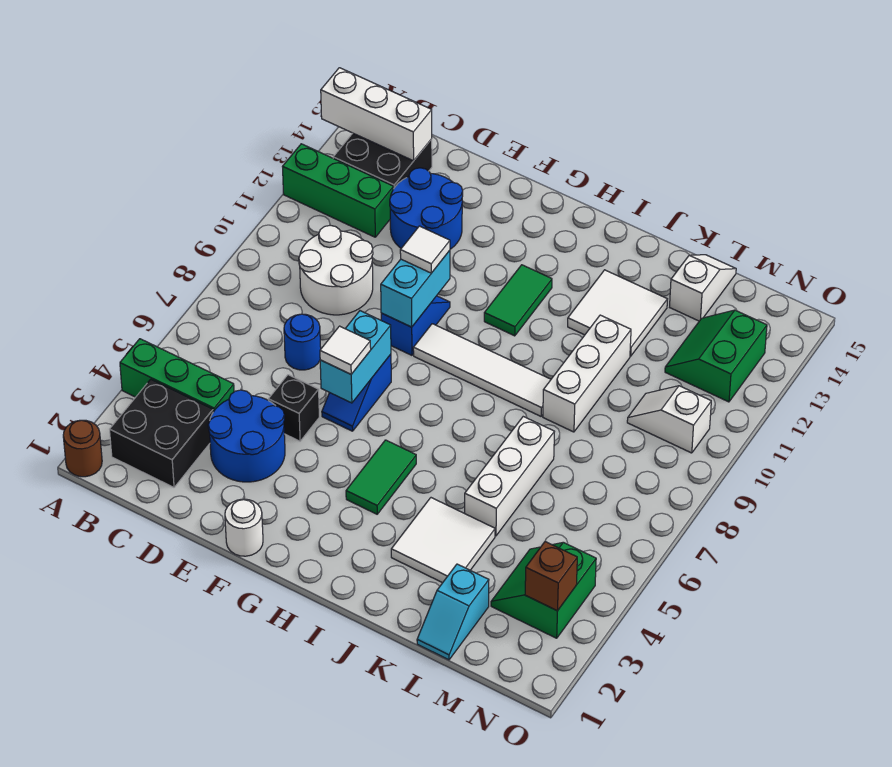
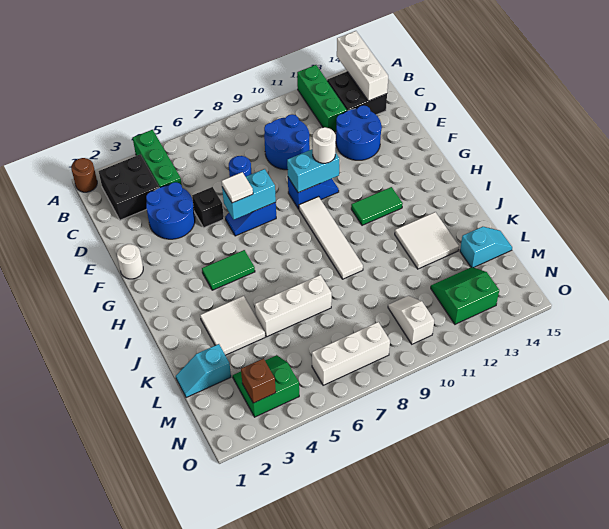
white 2x2 round brick [299,225,373,315] -> blue 2x2 round brick [264,114,310,170]
white 1x1 tile [400,226,450,273] -> white 1x1 round brick [313,127,336,163]
white 1x3 brick [543,315,631,432] -> white 1x3 brick moved to [312,322,390,385]
white 1x2 slope [670,255,736,321] -> cyan 1x2 slope [460,227,512,267]

